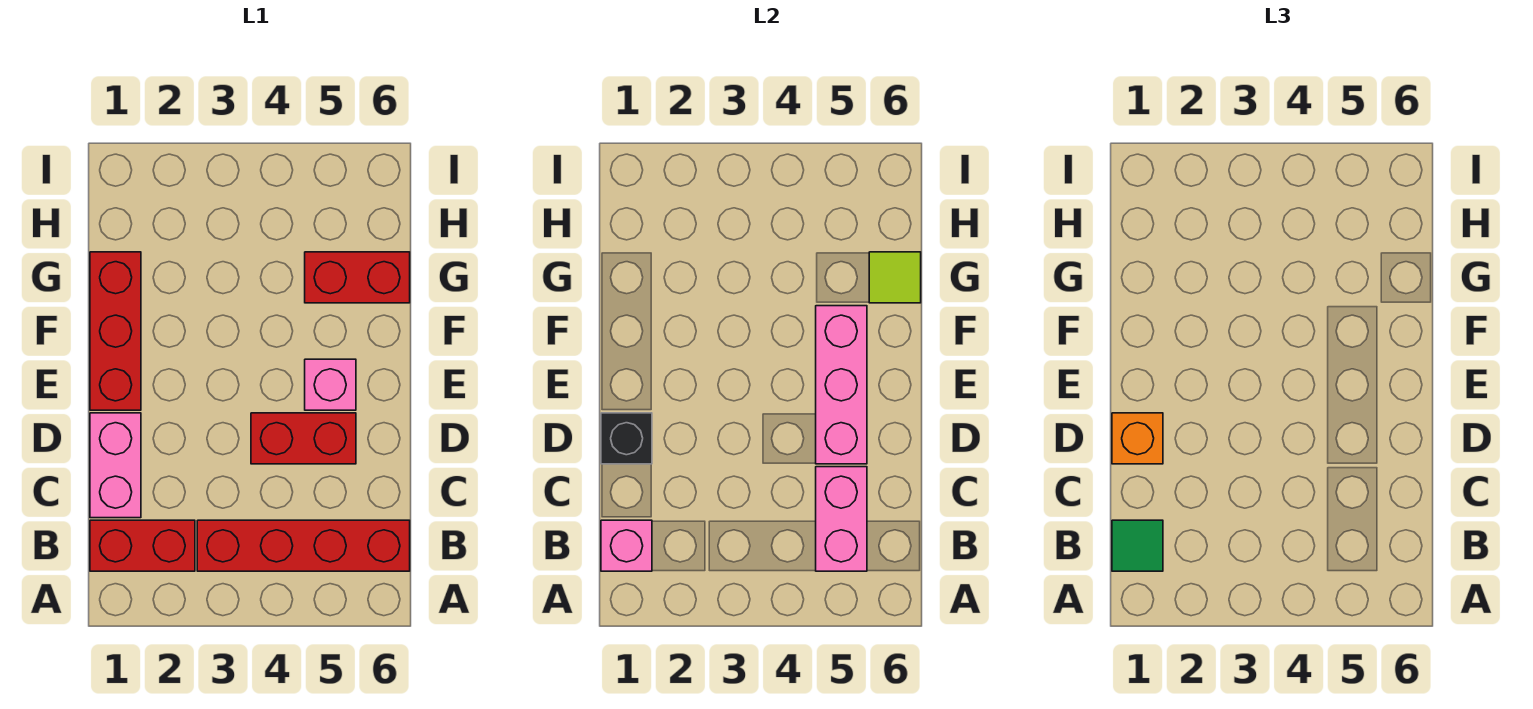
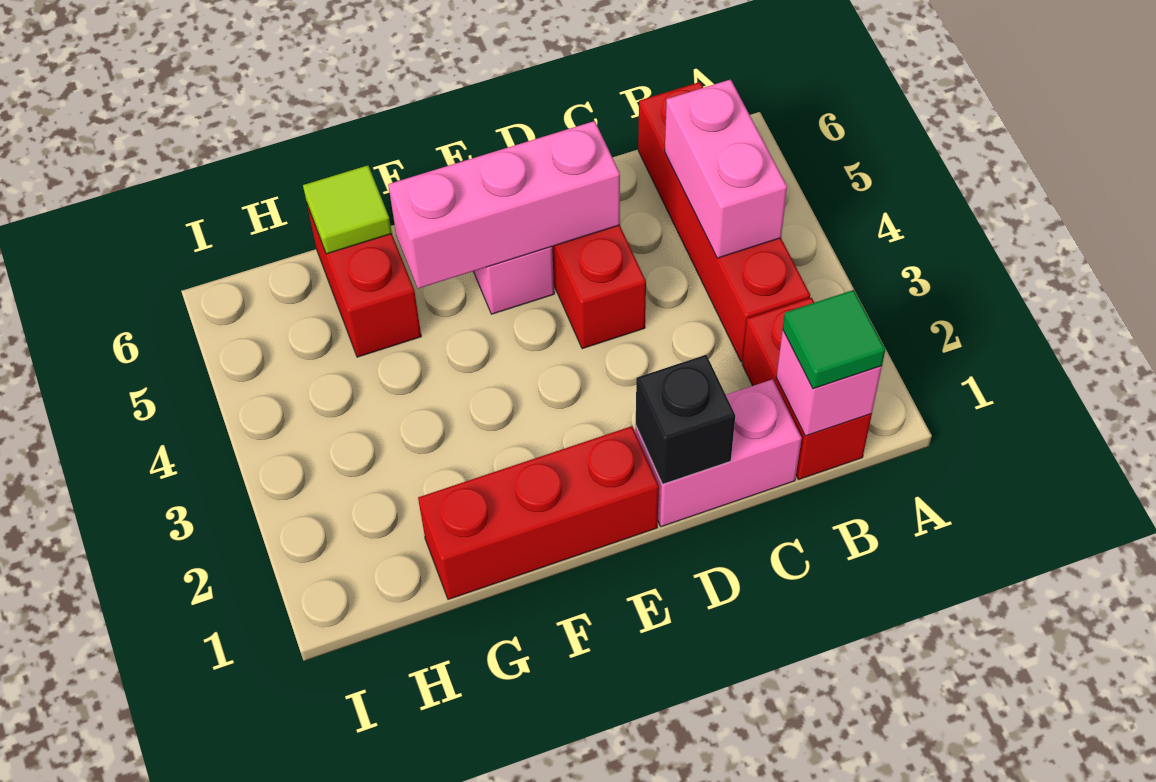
pink 1x2 brick [816,467,867,571] -> pink 1x2 brick turned to [665,79,787,258]
orange 1x1 brick [1112,413,1163,464] -> none

